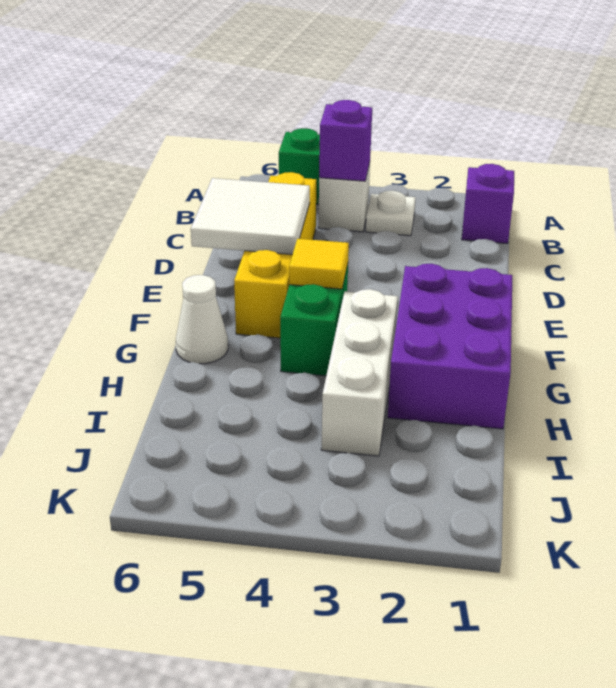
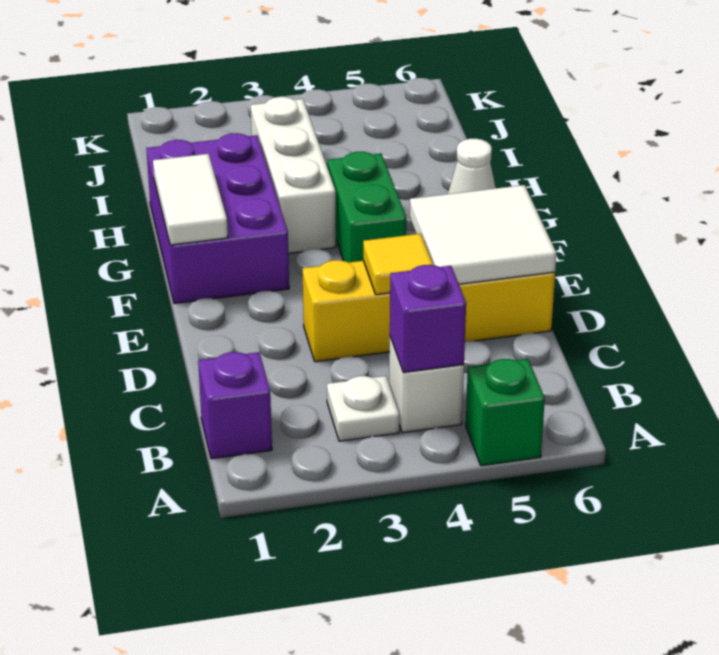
yellow 1x4 brick [234,172,316,338] -> yellow 1x4 brick turned to [303,260,555,362]
none -> white 1x2 tile [153,154,228,245]
yellow 1x1 tile [289,239,349,289] -> yellow 1x1 tile moved to [363,234,433,295]

